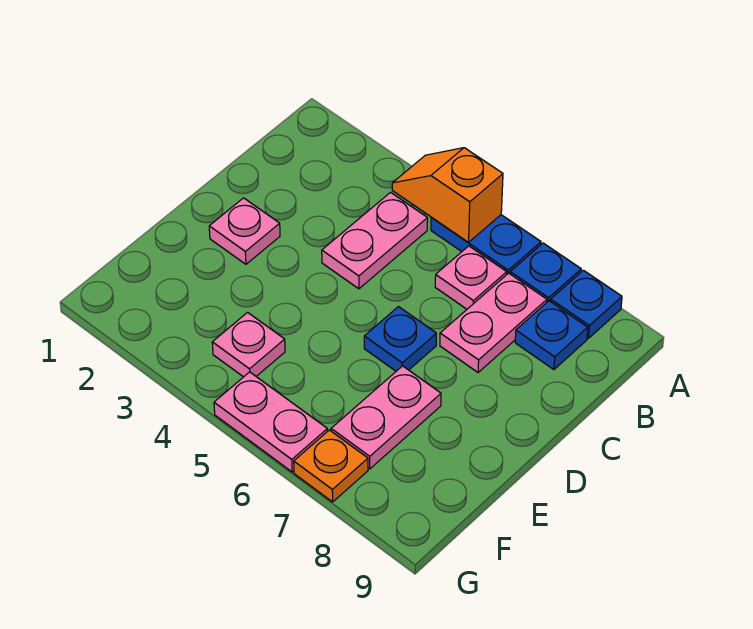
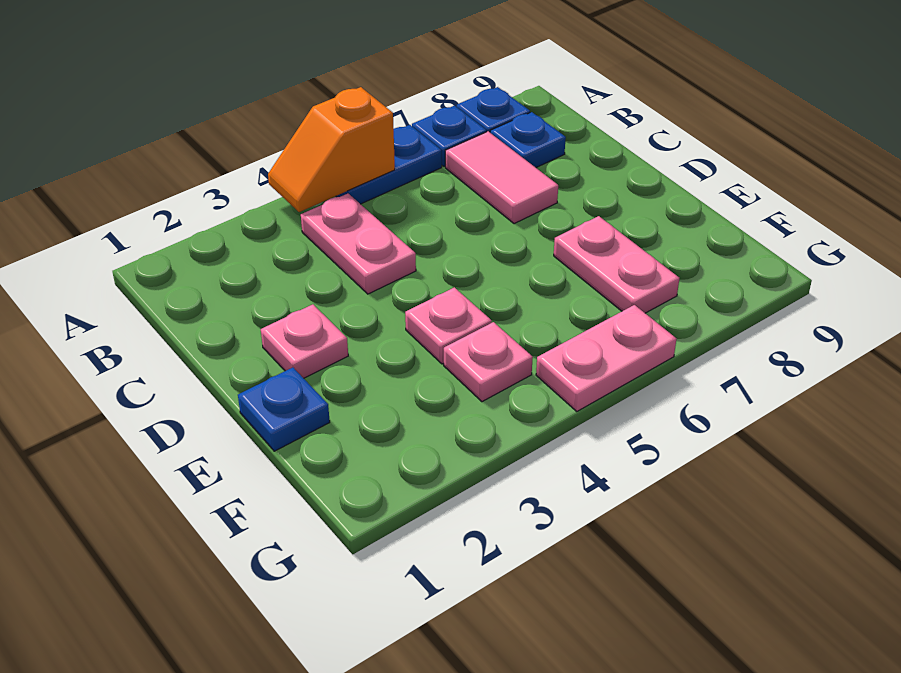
pink 1x1 plate [435,246,507,309] -> pink 1x1 plate moved to [405,287,492,364]
pink 1x2 plate [440,273,547,373] -> pink 1x2 tile [445,131,558,224]
blue 1x1 plate [364,307,436,371] -> blue 1x1 plate moved to [238,368,330,451]
orange 1x1 plate [294,430,368,502] -> none

